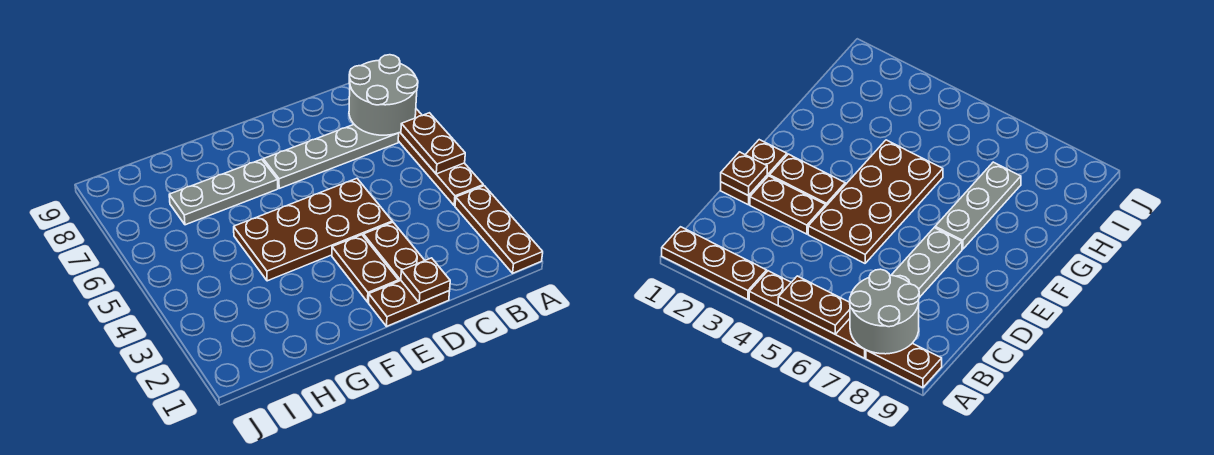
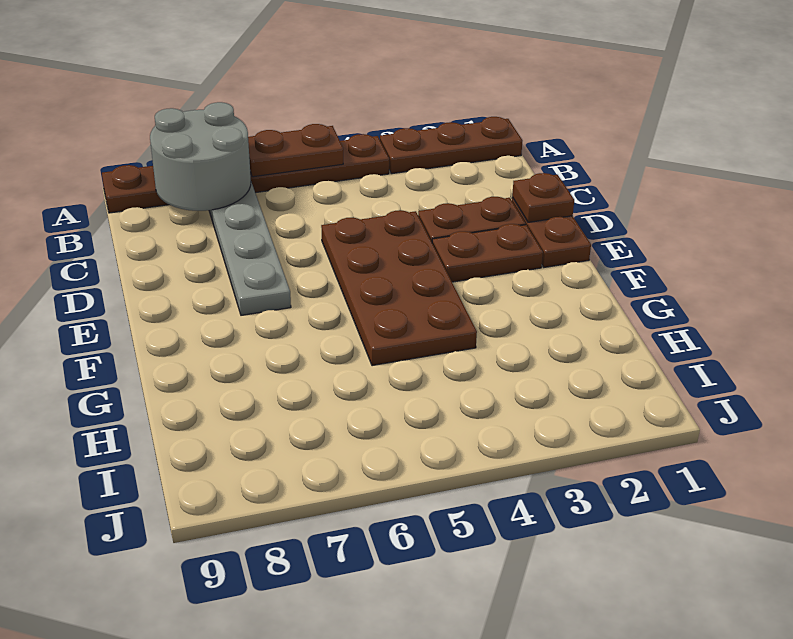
grey 1x3 plate [169,159,278,225] -> none

